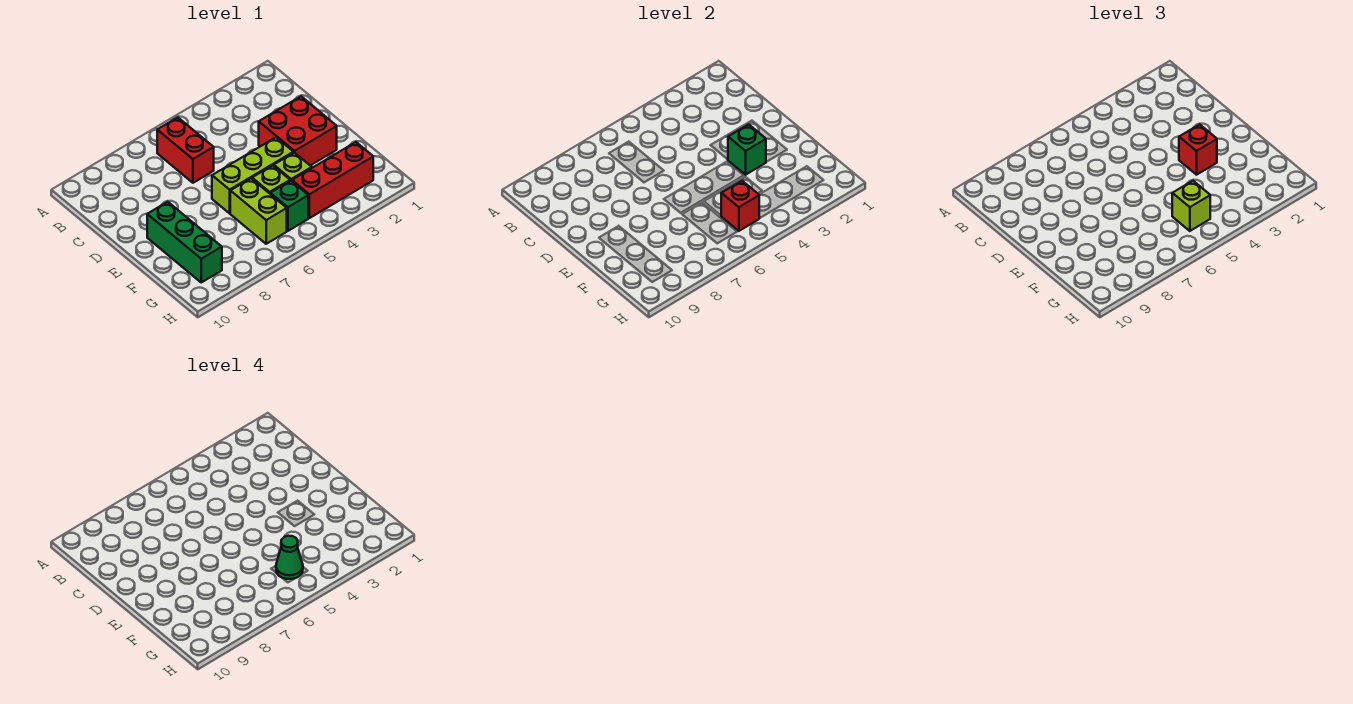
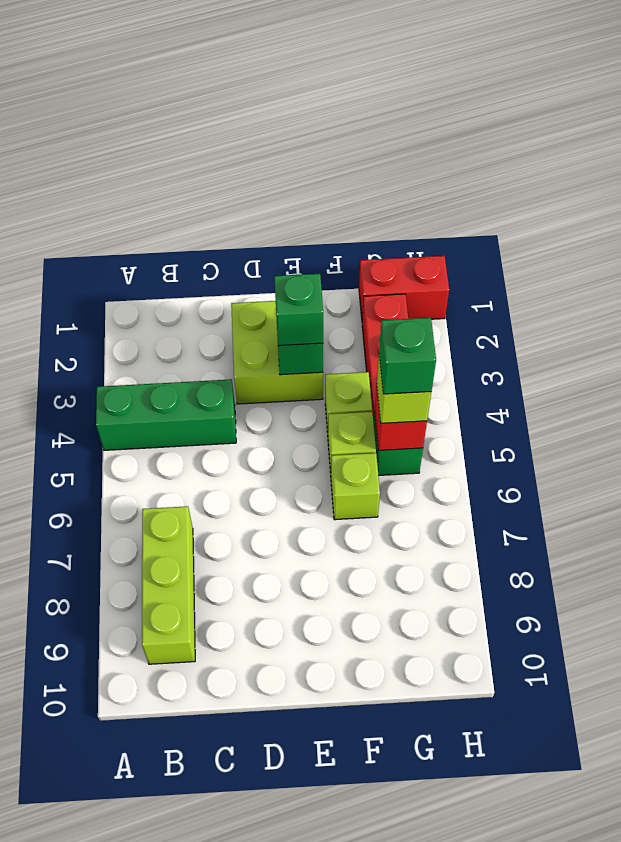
red 1x2 brick [157,117,214,183] -> red 1x2 brick moved to [359,256,449,319]
red 2x2 brick [259,96,337,165] -> lime 2x2 brick [231,301,323,404]
red 1x1 brick [1179,124,1217,175] -> green 1x1 brick [274,274,323,346]
lime 1x3 brick [212,138,294,213] -> lime 1x3 brick moved to [142,506,195,664]
green 1x3 brick [147,202,222,282] -> green 1x3 brick moved to [96,379,236,450]
lime 1x2 brick [230,179,287,244] -> lime 1x1 brick [331,453,380,520]
green 1x1 cone [276,536,303,579] -> green 1x1 brick [379,318,436,394]

